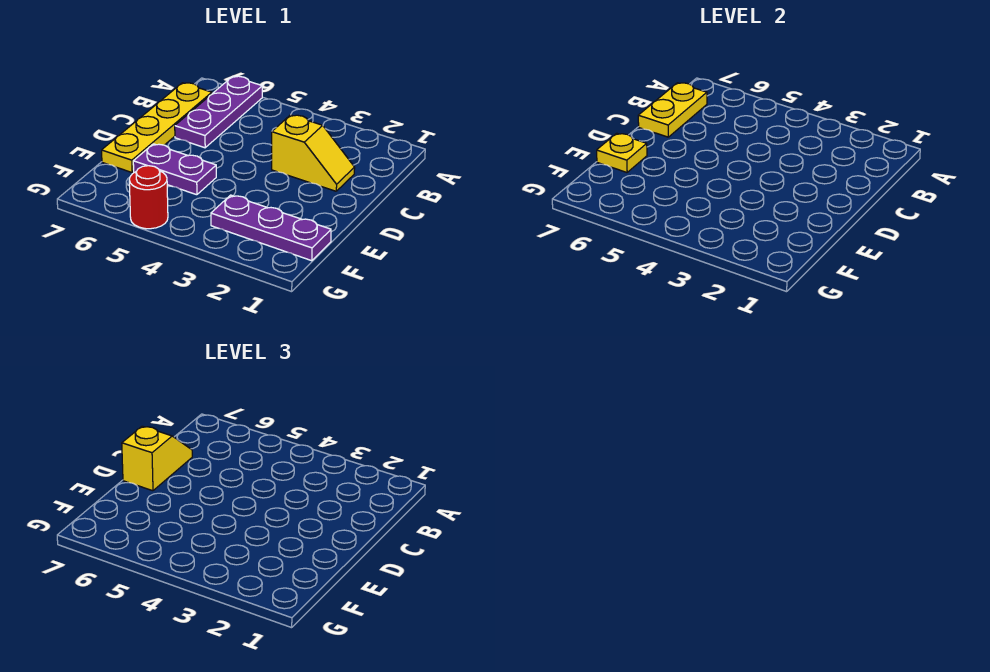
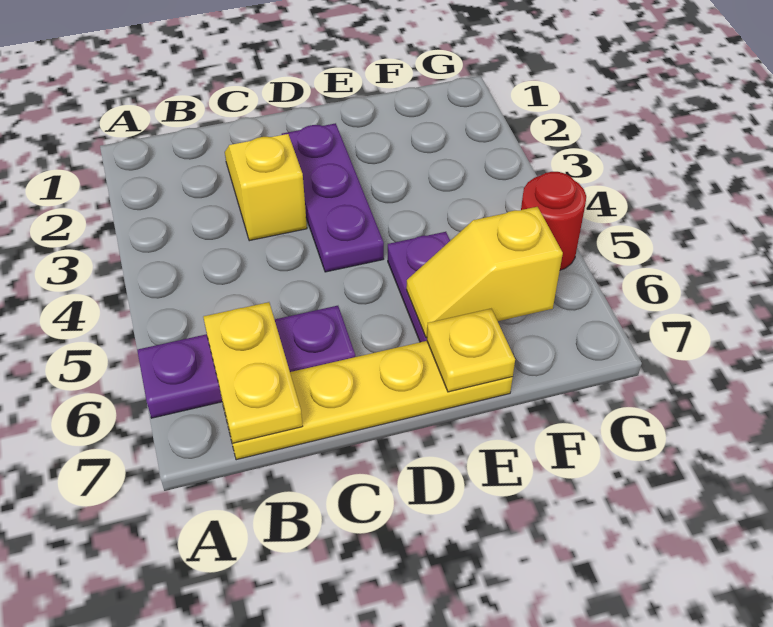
yellow 1x2 plate [638,83,707,137] -> yellow 1x2 plate turned to [203,302,303,443]
yellow 1x2 slope [122,426,192,491] -> yellow 1x2 slope moved to [406,207,563,338]
purple 1x3 plate [211,195,331,261] -> purple 1x3 plate moved to [282,123,384,272]

